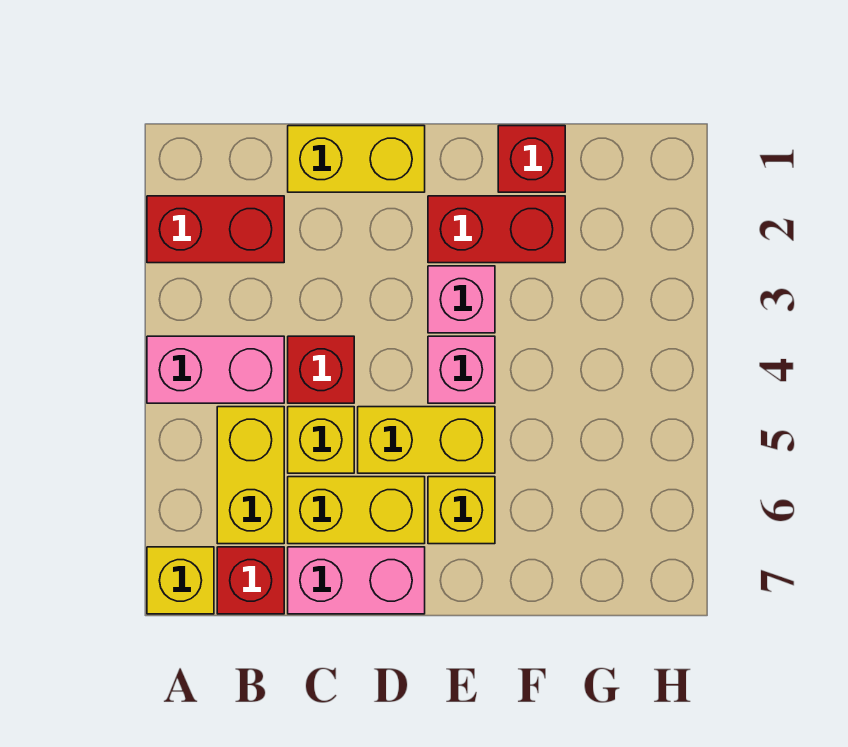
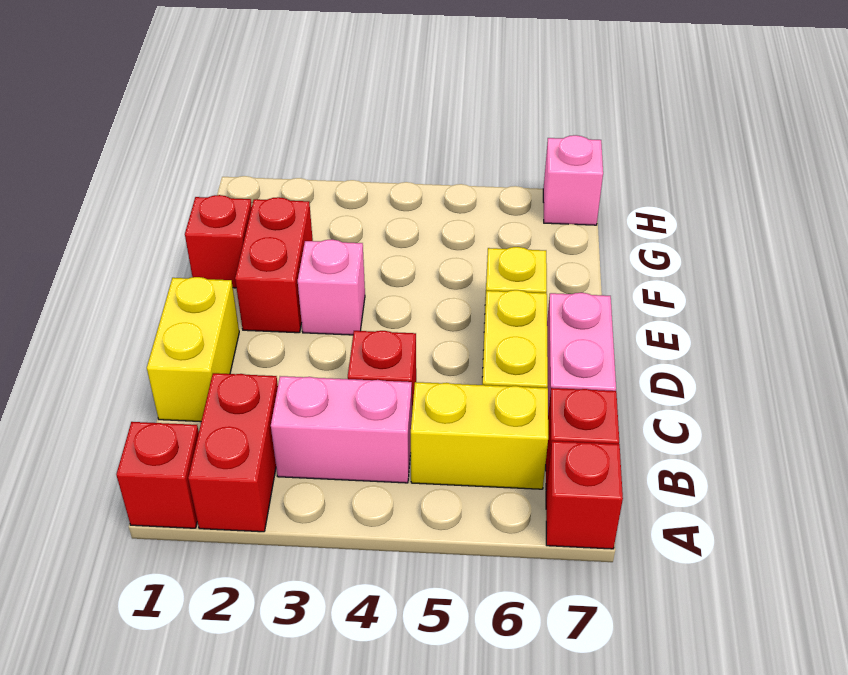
none -> red 1x1 brick [116,422,199,528]
pink 1x2 brick [147,336,284,403] -> pink 1x2 brick turned to [271,376,412,483]
yellow 1x1 brick [147,547,214,614] -> red 1x1 brick [546,441,623,549]
yellow 1x1 brick [288,407,354,473] -> none
yellow 1x2 brick [358,407,495,473] -> none
pink 1x1 brick [428,336,495,403] -> pink 1x1 brick moved to [543,135,603,225]

